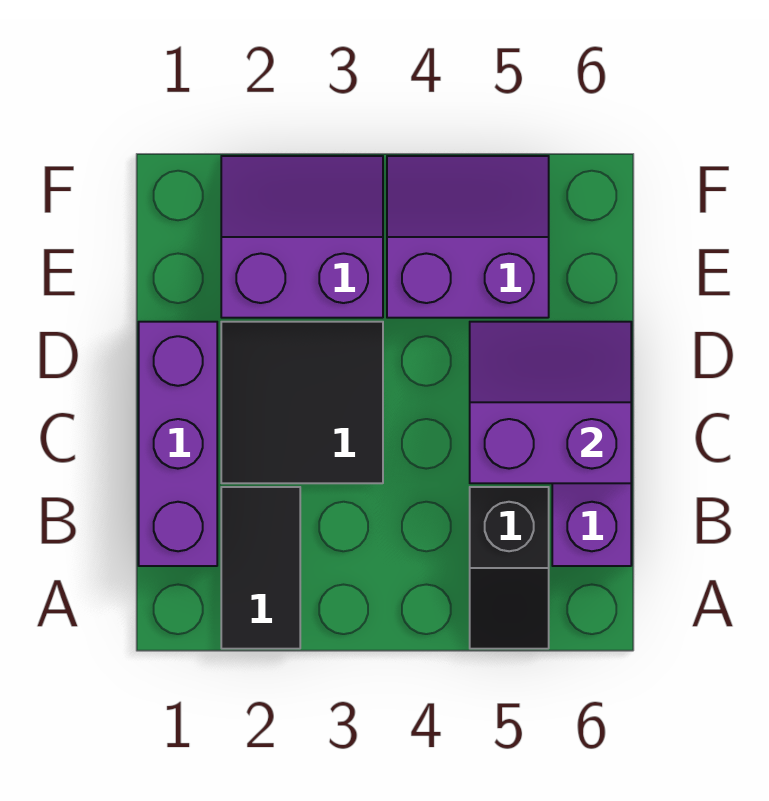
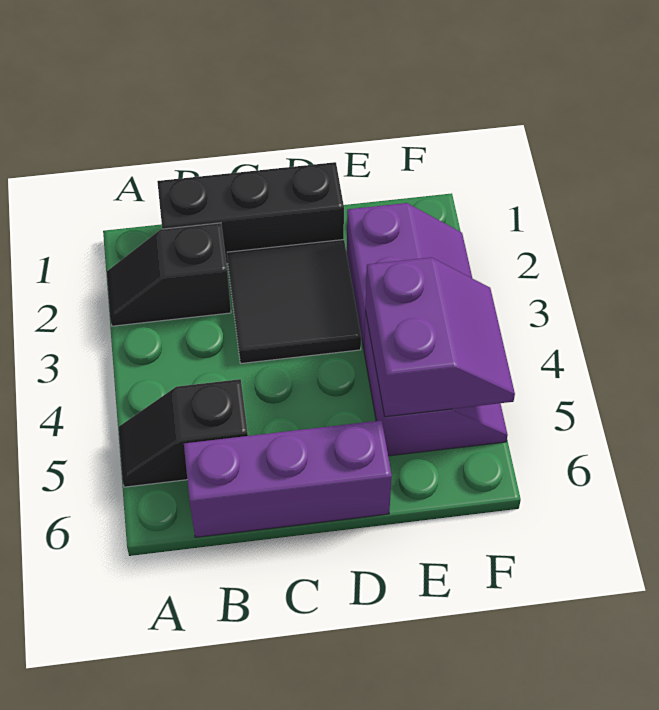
black 1x2 tile [221,487,300,649] -> black 1x2 slope [107,223,231,326]
purple 1x3 brick [139,322,217,566] -> black 1x3 brick [157,162,344,264]
purple 2x2 slope [470,322,631,483] -> purple 2x2 slope moved to [365,257,515,417]

